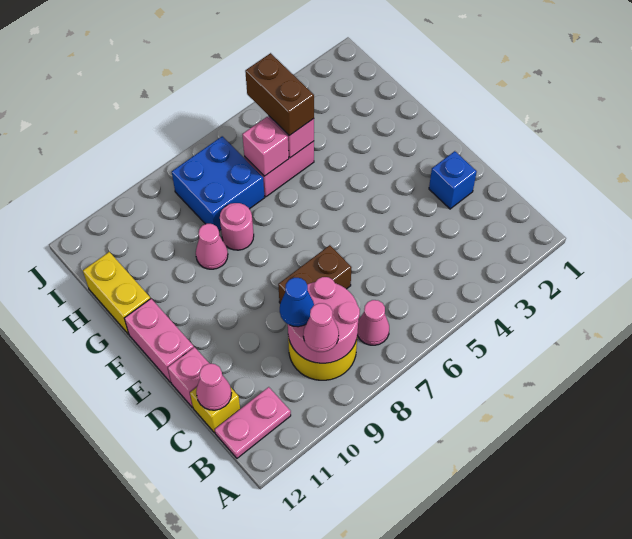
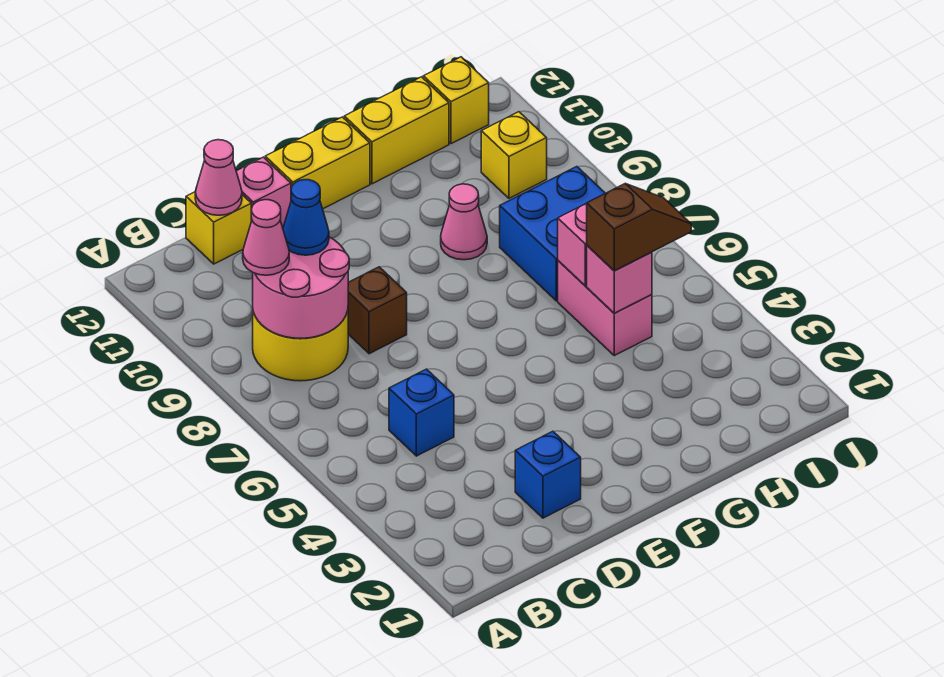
pink 1x1 cone [357,300,389,345] -> none
pink 1x2 plate [215,387,291,458] -> none
none -> blue 1x1 brick [389,369,454,456]
brown 1x2 brick [278,245,352,303] -> brown 1x1 brick [348,267,407,354]
pink 1x2 brick [125,299,194,382] -> yellow 1x2 brick [265,117,370,209]
pink 1x1 round brick [220,203,254,250] -> none
brown 1x2 brick [245,53,314,136] -> brown 1x2 slope [587,184,691,271]
none -> yellow 1x1 brick [481,112,547,198]
none -> yellow 1x1 brick [423,57,489,144]

